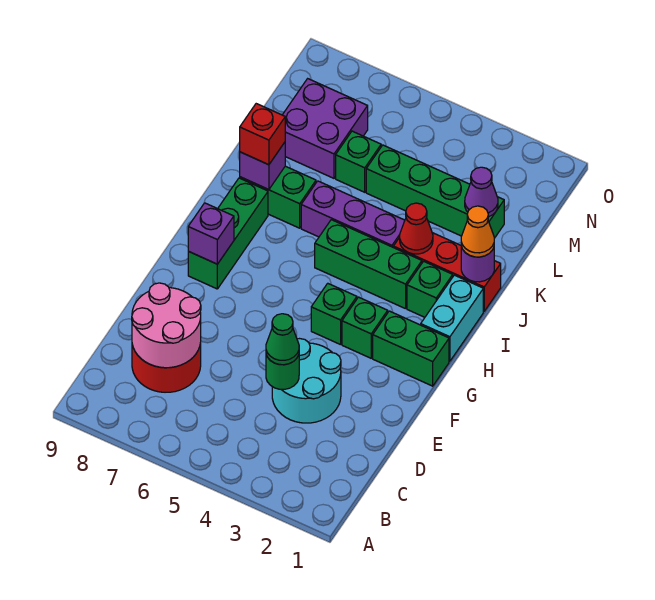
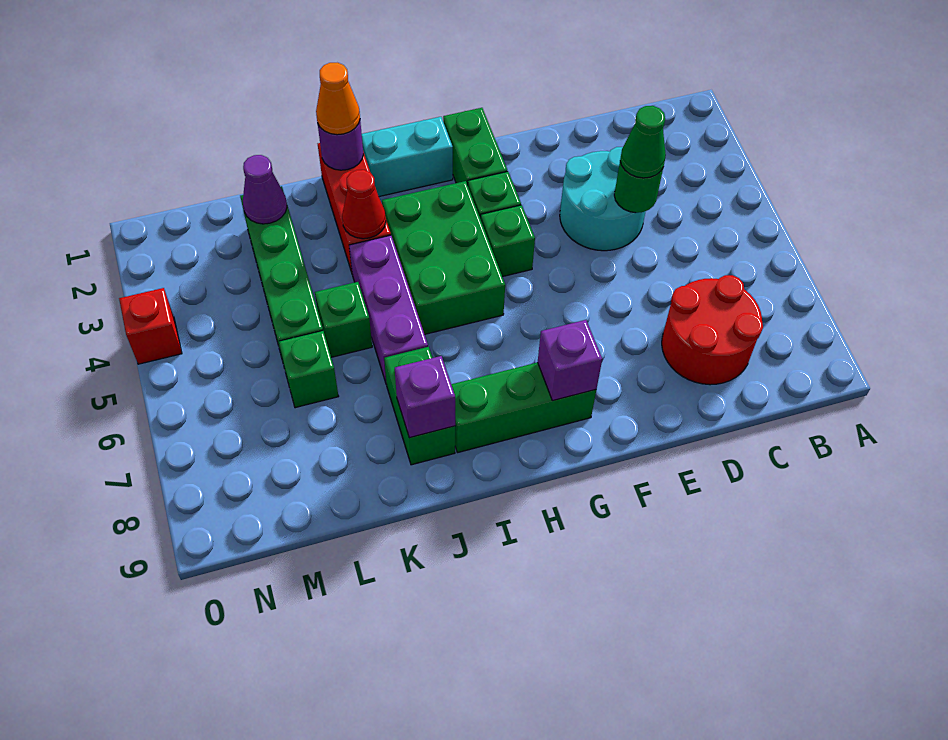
pink 2x2 round brick [132,283,201,368] -> none
green 1x1 brick [407,261,453,317] -> green 1x1 brick moved to [315,282,372,357]
green 1x3 brick [315,220,422,309] -> green 2x3 brick [382,181,505,334]
red 1x1 brick [240,104,285,165] -> red 1x1 brick moved to [119,288,182,364]
purple 2x2 brick [283,79,368,178] -> none

